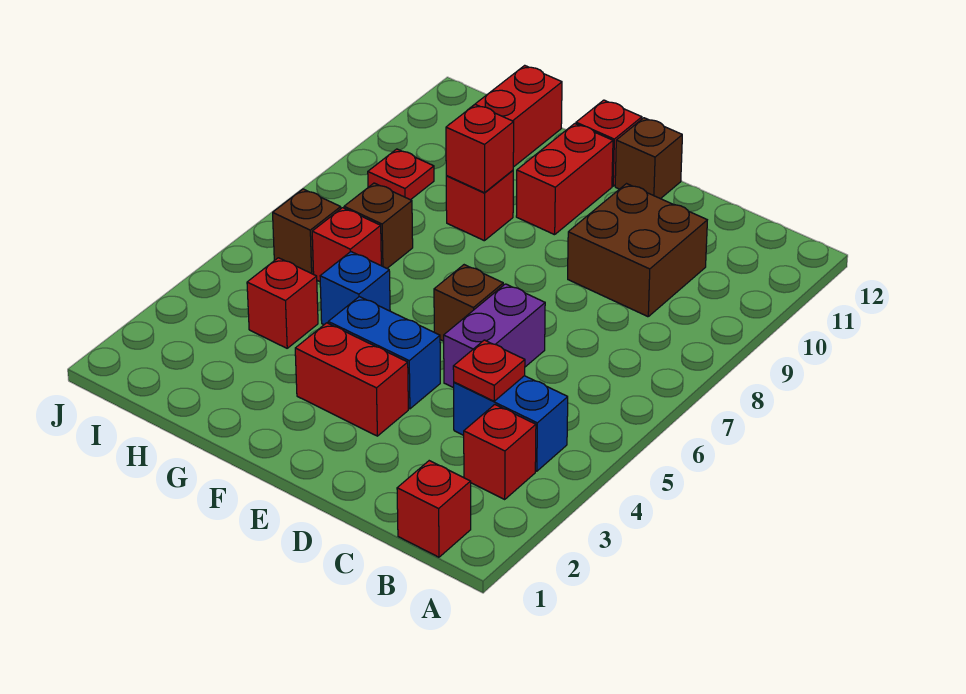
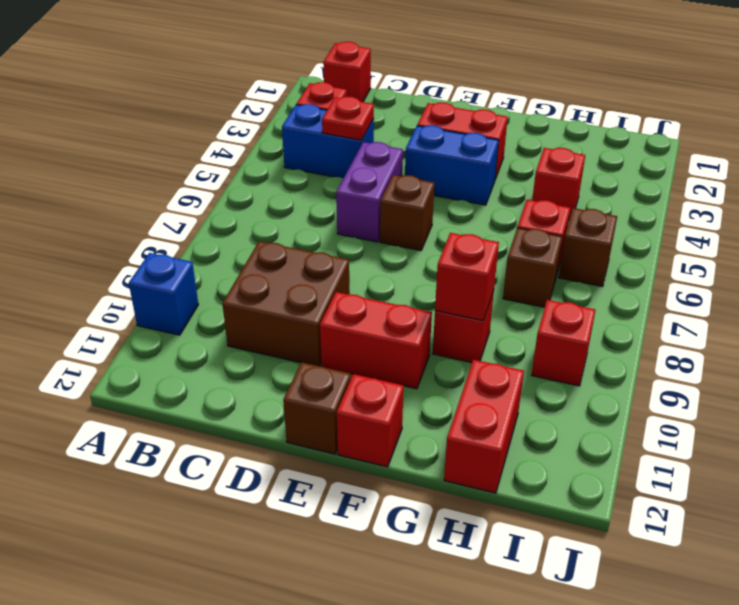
red 1x2 brick [516,124,613,235] -> red 1x2 brick turned to [320,292,432,389]
blue 1x1 brick [320,252,390,325] -> blue 1x1 brick moved to [129,253,198,335]
red 1x1 plate [368,149,434,200] -> red 1x1 brick [532,300,595,386]

